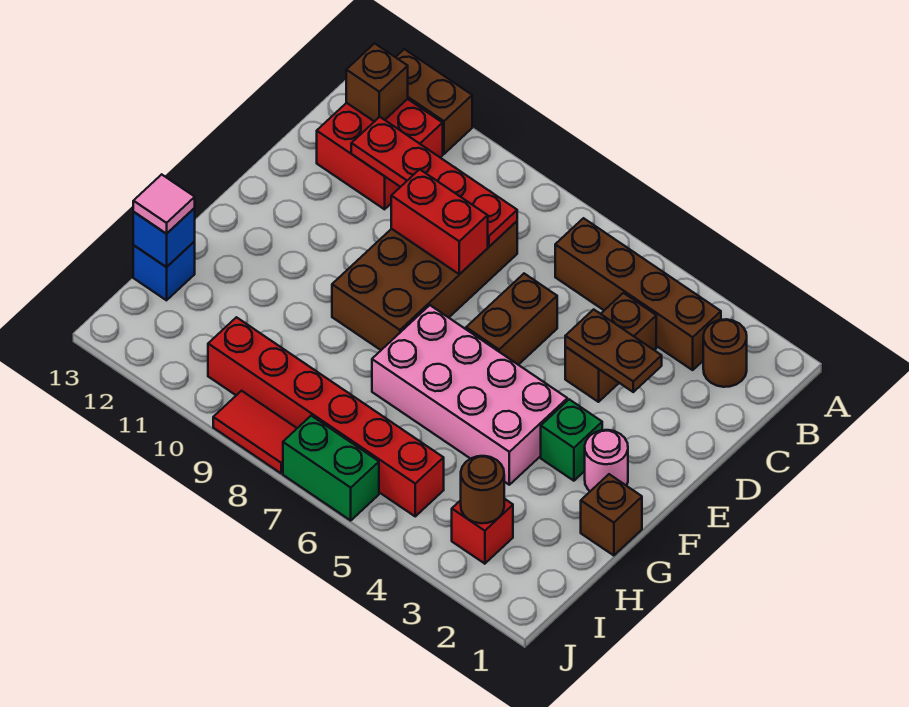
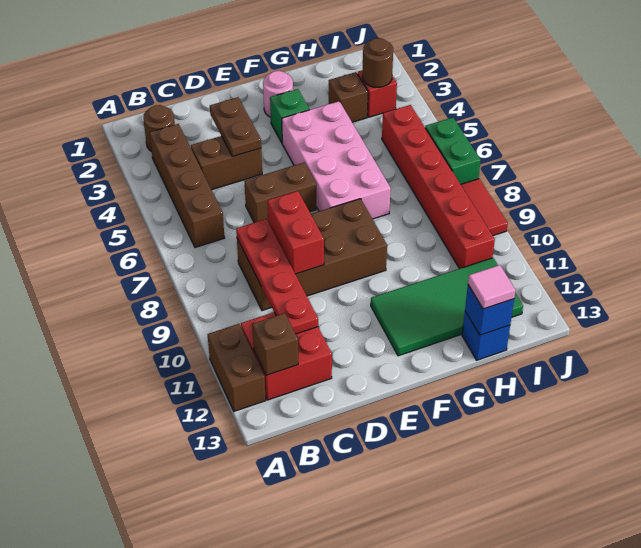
none -> green 2x4 tile [371,258,523,356]
brown 1x1 brick [581,474,642,556] -> brown 1x1 brick moved to [329,72,368,122]

